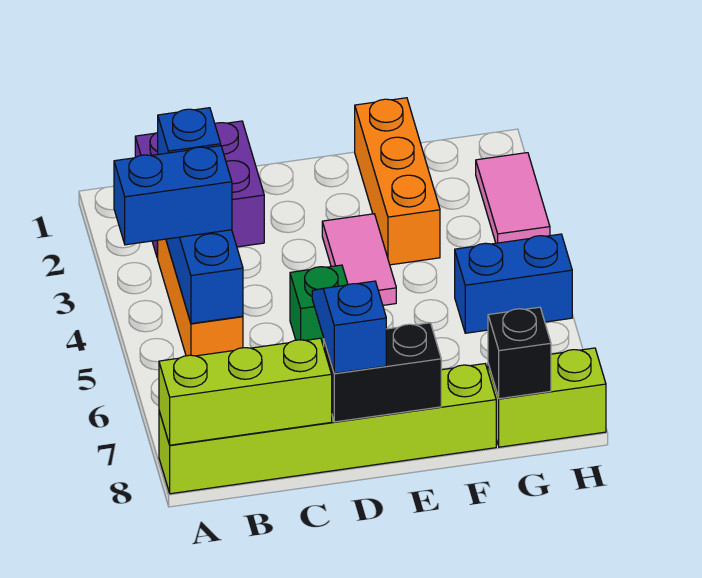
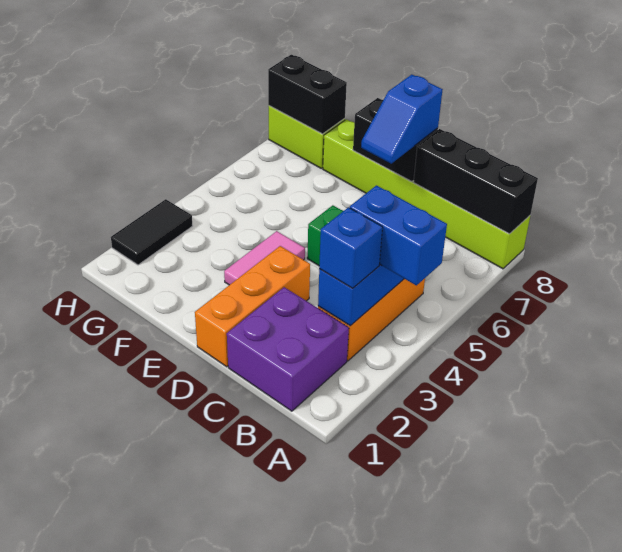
lime 1x3 brick [159,338,332,445] -> black 1x3 brick [413,129,538,234]
orange 1x3 brick [355,98,440,265] -> orange 1x3 brick moved to [195,246,310,367]
blue 1x2 brick [455,234,572,333] -> none
black 1x1 brick [488,307,551,399] -> black 1x2 brick [268,55,347,134]
pink 1x2 tile [476,153,550,243] -> black 1x2 tile [111,199,193,265]

